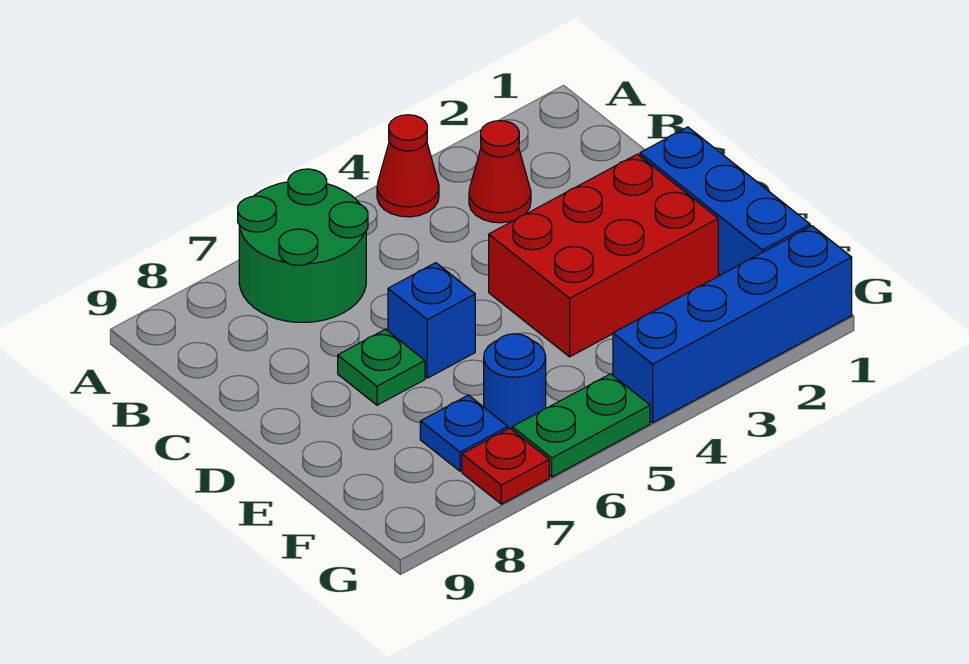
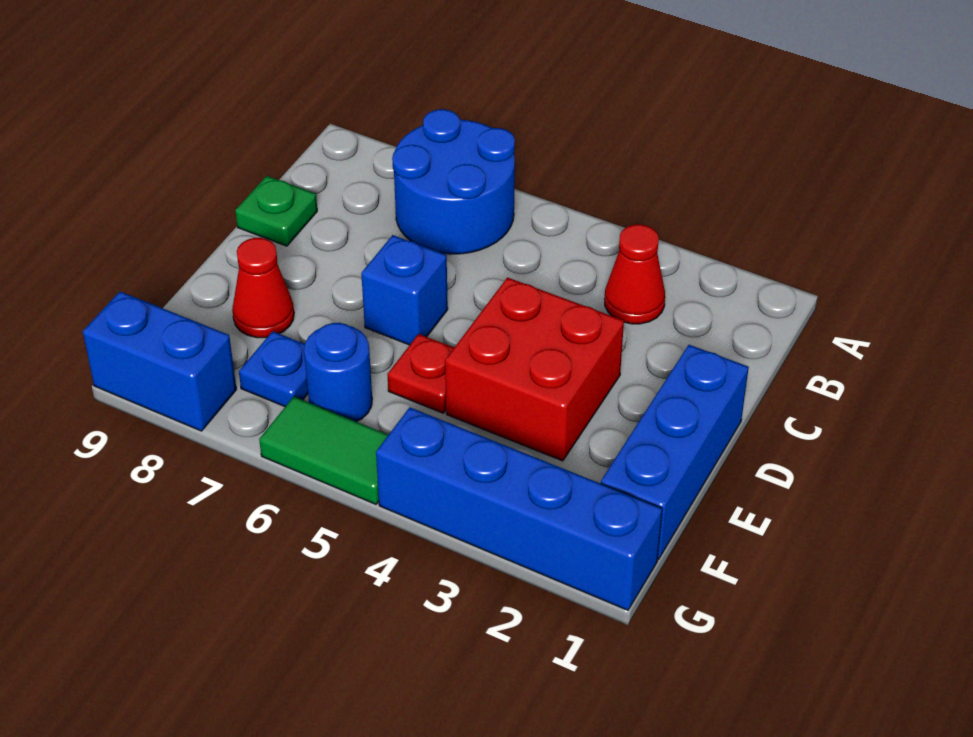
red 1x1 cone [377,115,439,217] -> red 1x1 cone moved to [232,238,294,338]
green 2x2 round brick [238,169,368,322] -> blue 2x2 round brick [392,109,515,254]
red 2x3 brick [489,154,718,357] -> red 2x2 brick [445,278,624,461]
green 1x1 plate [338,329,425,405] -> green 1x1 plate moved to [235,176,317,246]
green 1x2 plate [512,374,650,477] -> green 1x2 tile [259,397,388,504]
red 1x1 plate [462,428,549,504] -> red 1x1 plate moved to [387,334,454,413]
none -> blue 1x2 brick [83,291,236,431]

